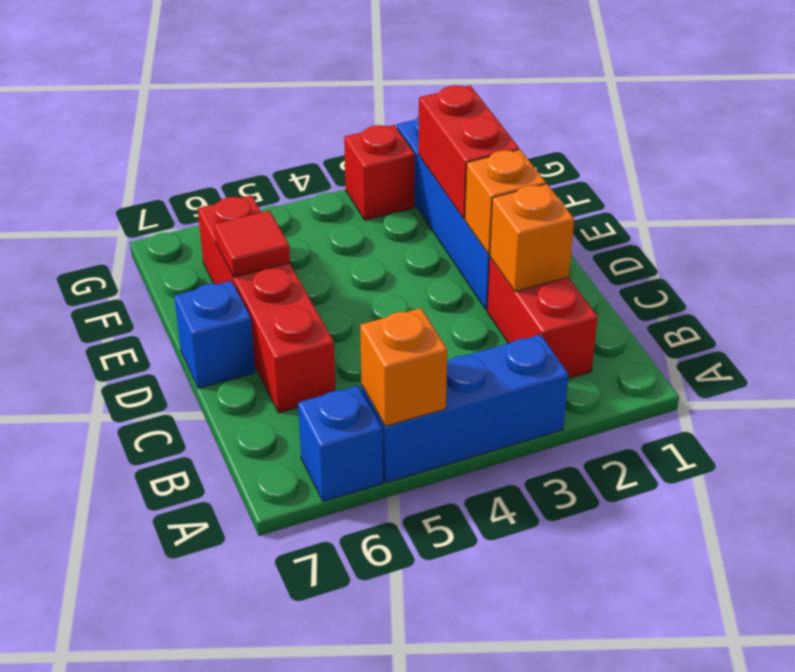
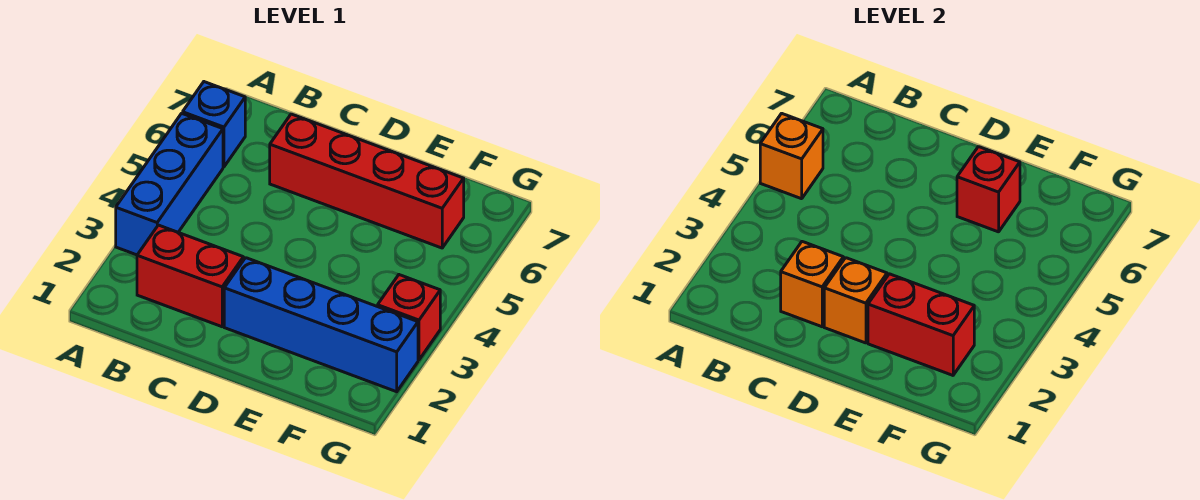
blue 1x1 brick [174,281,255,388] -> none
red 1x1 tile [214,210,290,277] -> red 1x1 brick [957,147,1020,232]

